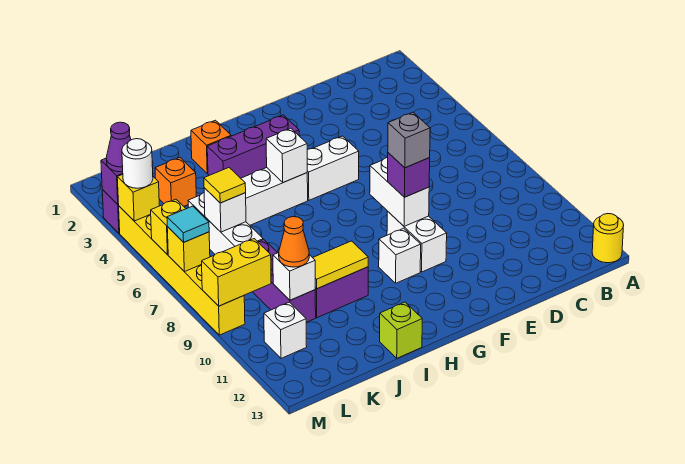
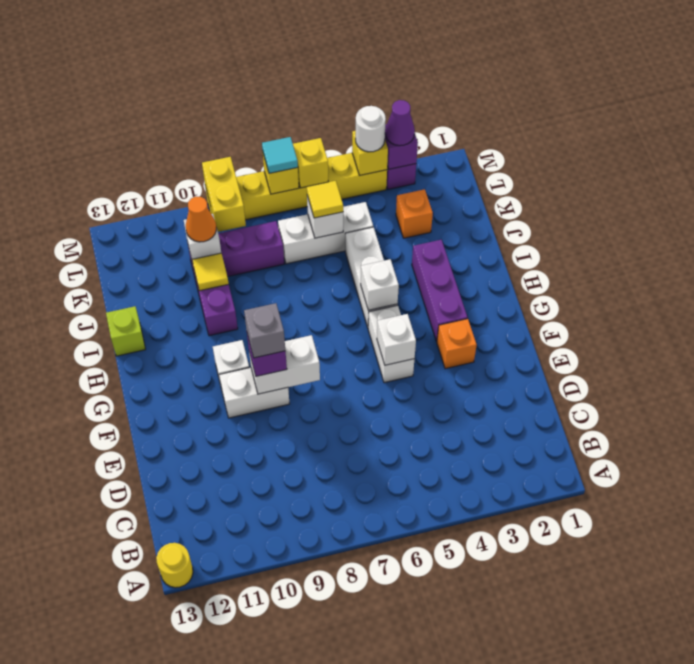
orange 1x1 brick [191,120,231,174] -> orange 1x1 brick moved to [437,319,477,369]
yellow 1x2 tile [313,241,368,289] -> yellow 1x1 tile [192,253,229,291]
white 1x1 brick [264,302,307,358] -> white 1x1 brick moved to [377,314,416,365]

